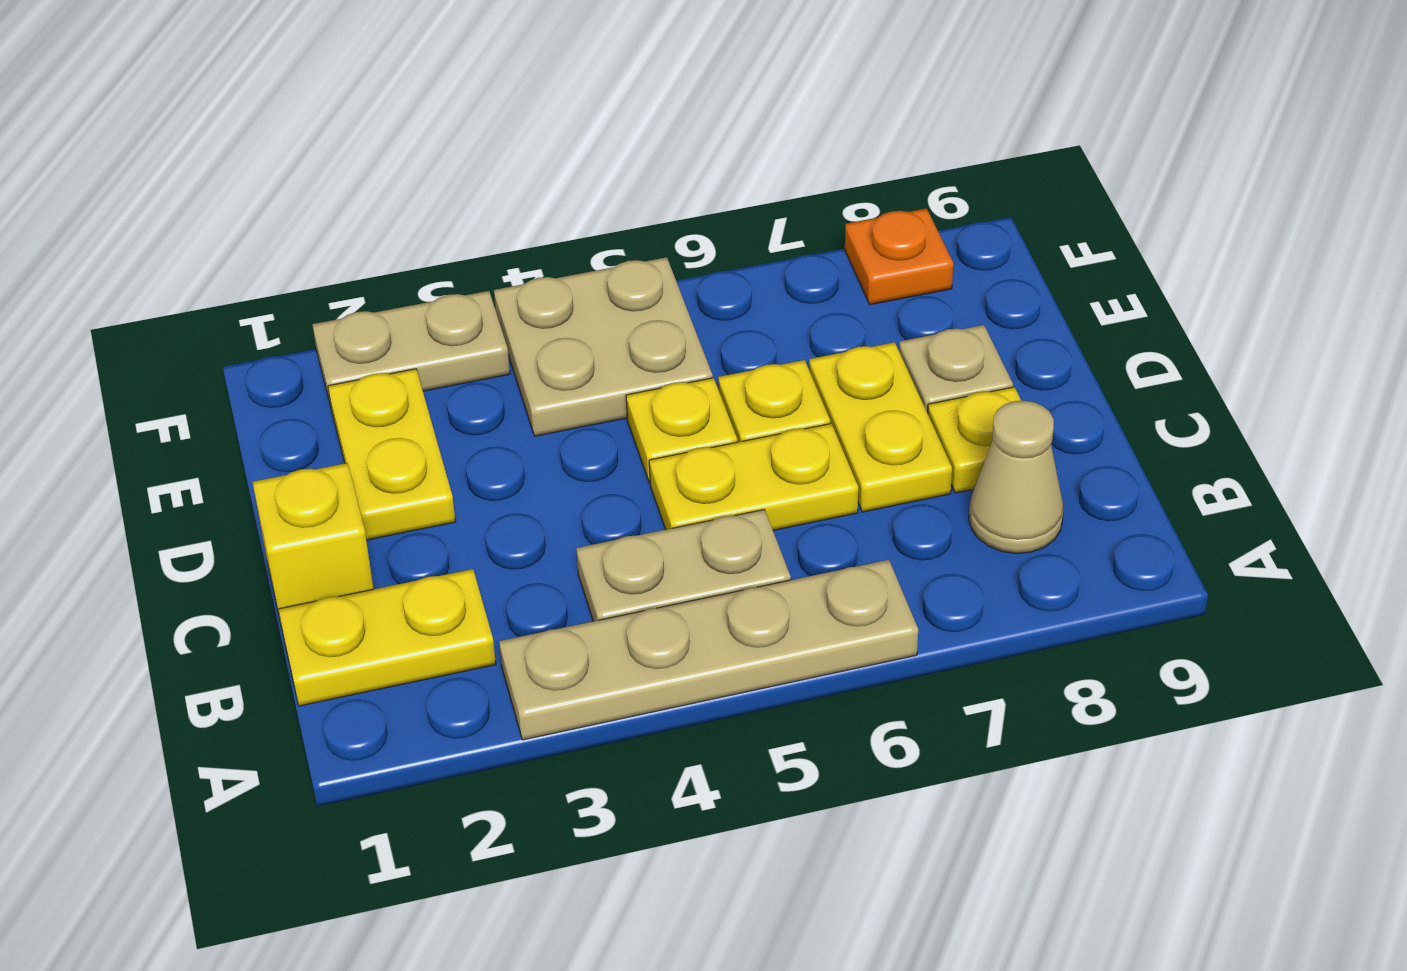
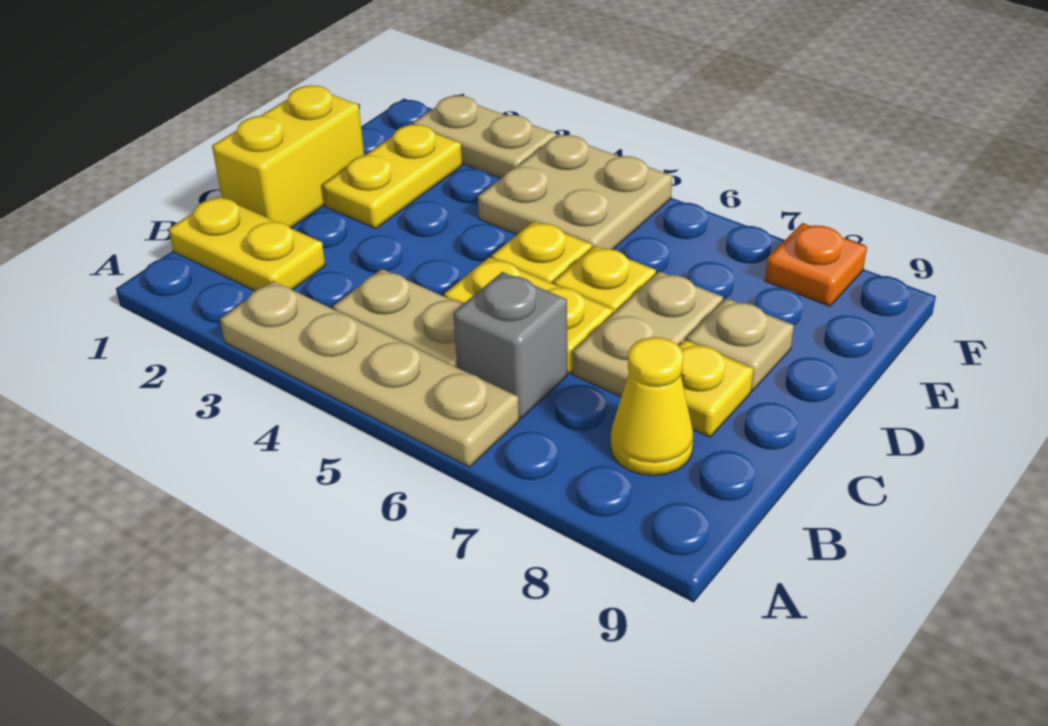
none -> grey 1x1 brick [453,272,567,418]
tan 1x1 cone [969,401,1064,554] -> yellow 1x1 cone [610,337,693,476]
yellow 1x1 brick [253,463,373,623] -> yellow 1x2 brick [212,85,364,228]
yellow 1x2 plate [809,342,952,512] -> tan 1x2 plate [573,271,723,397]

